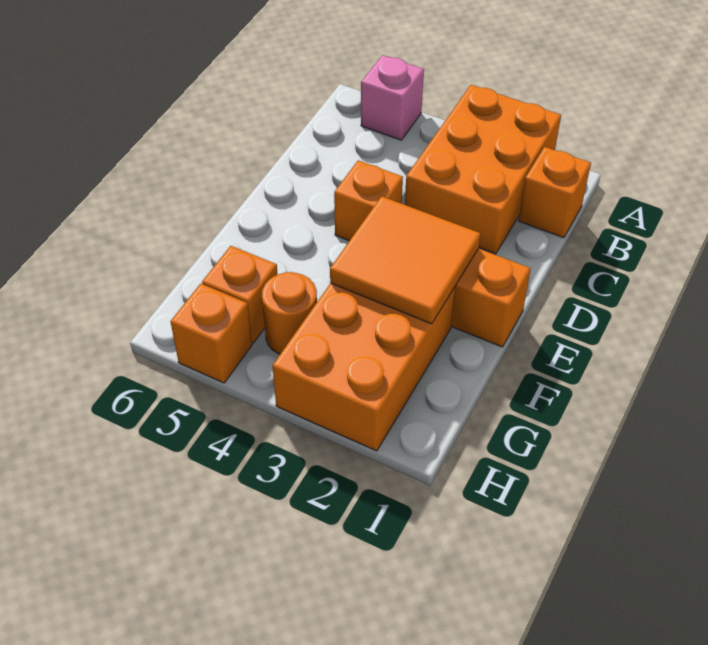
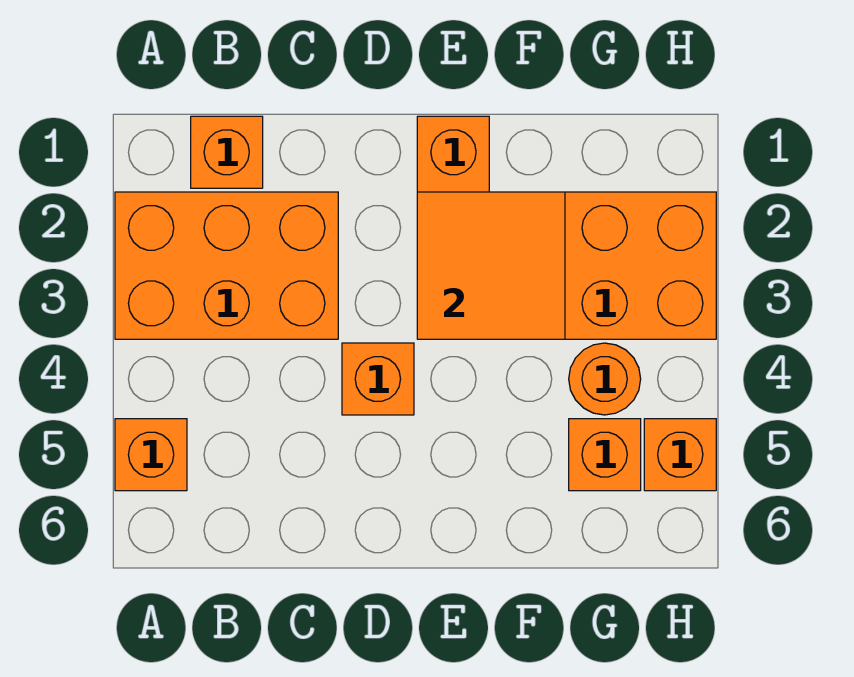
pink 1x1 brick [361,55,424,140] -> orange 1x1 brick [115,419,187,491]

